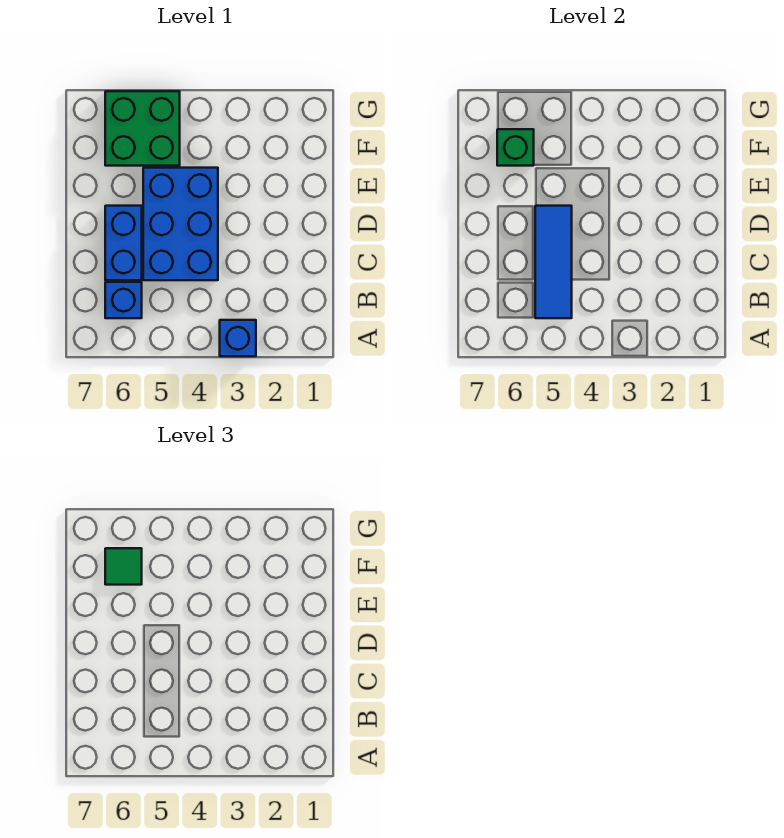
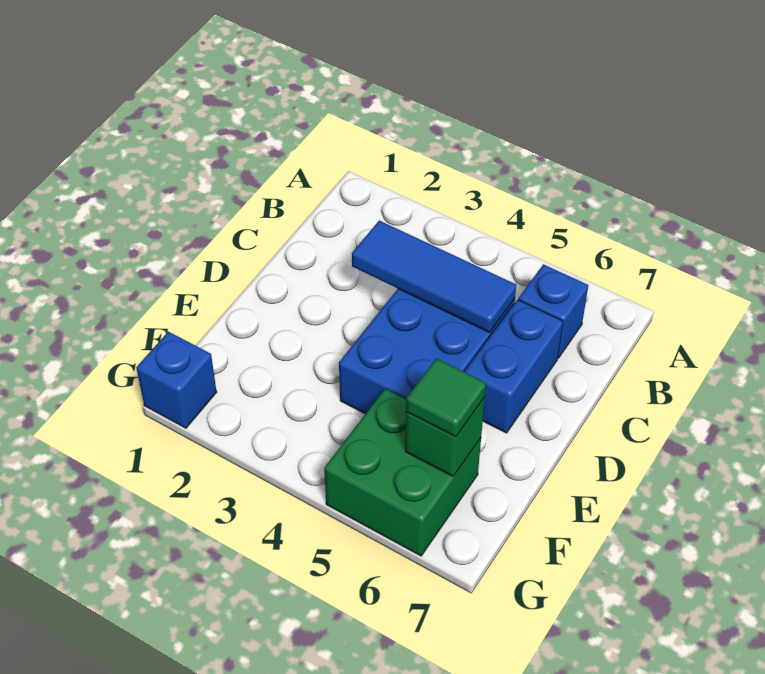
blue 1x1 brick [220,320,256,356] -> blue 1x1 brick moved to [136,332,217,428]
blue 1x3 tile [535,206,572,318] -> blue 1x3 tile turned to [352,221,516,333]

